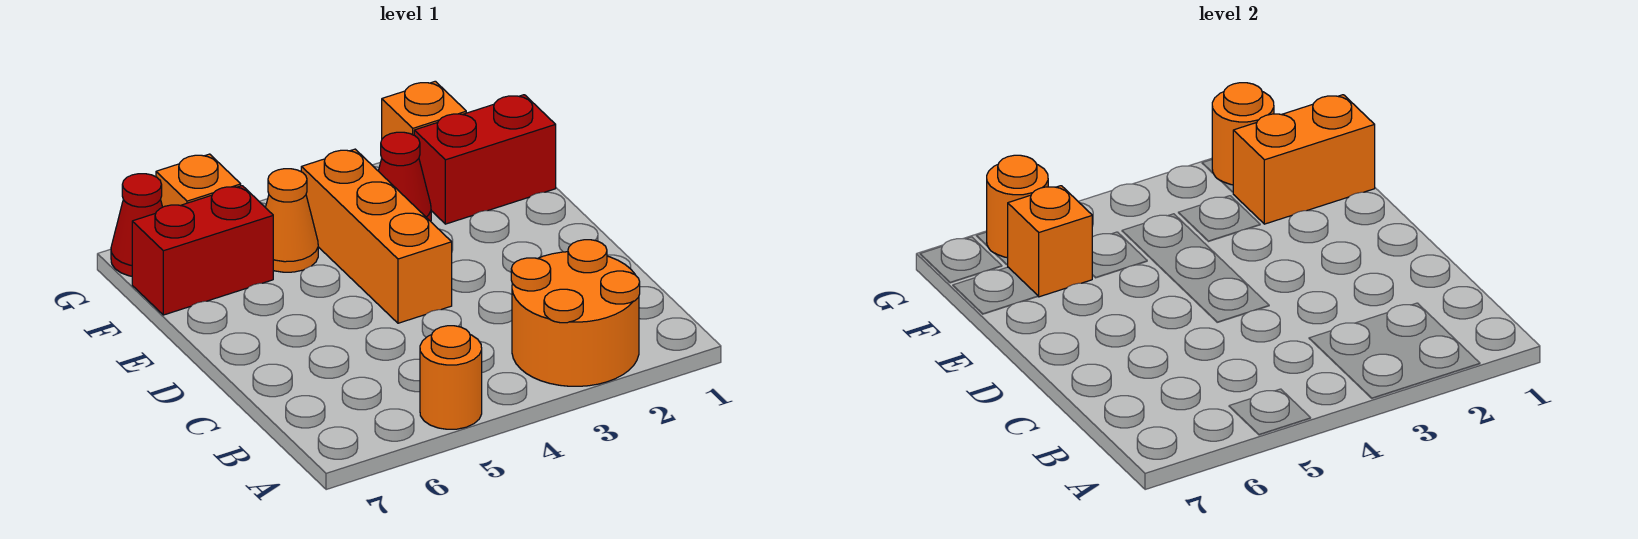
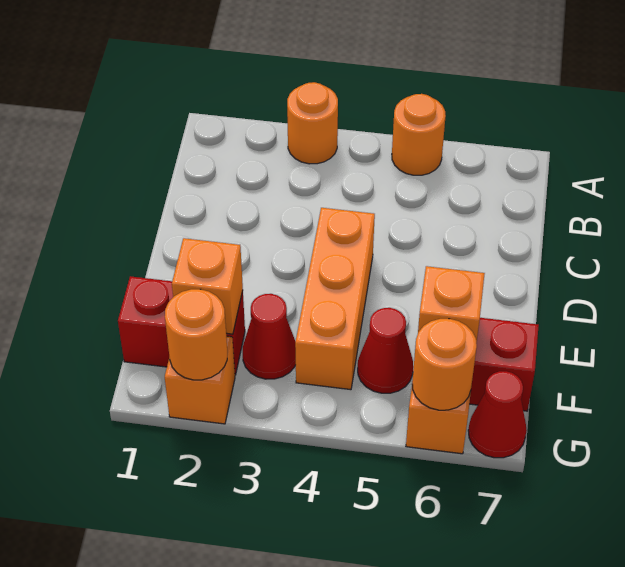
orange 2x2 round brick [511,240,640,386] -> orange 1x1 round brick [287,82,338,164]
orange 1x2 brick [1233,95,1375,224] -> orange 1x1 brick [172,238,243,334]
orange 1x1 cone [265,169,318,272] -> red 1x1 cone [358,308,413,393]

